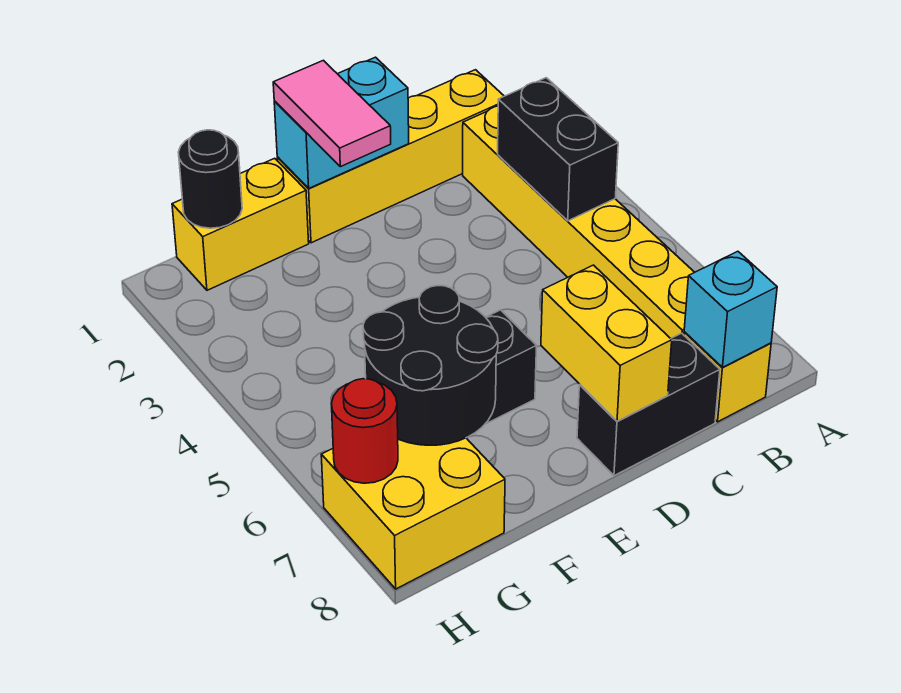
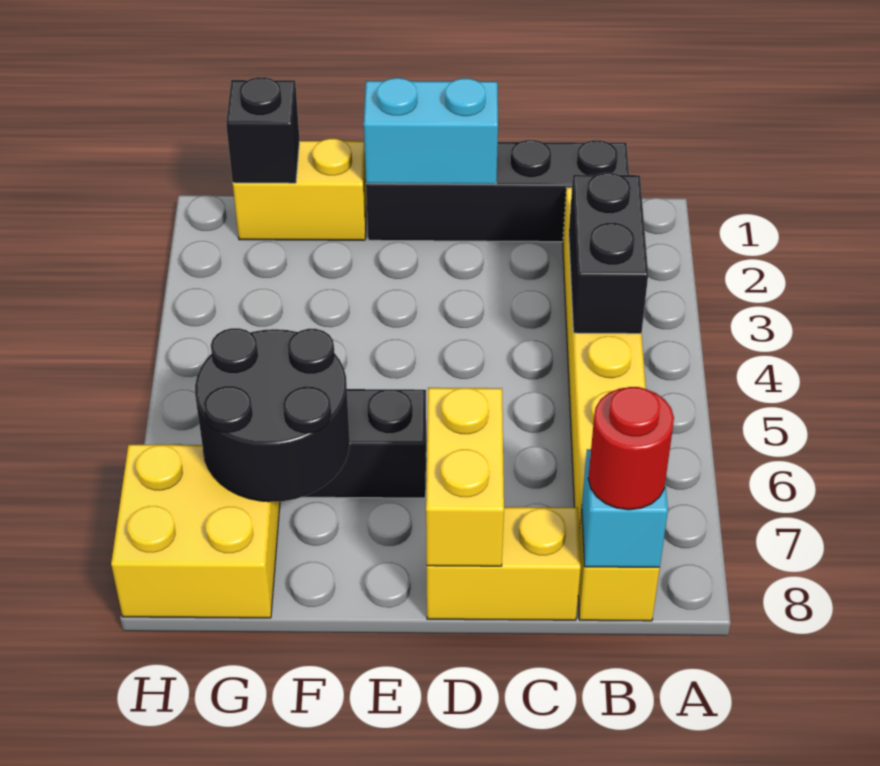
yellow 1x4 brick [277,70,504,243] -> black 1x4 brick [366,140,629,242]
black 1x2 brick [577,333,720,476] -> yellow 1x2 brick [427,507,581,620]
pink 1x2 tile [273,60,391,167] -> none
black 1x1 round brick [178,130,242,228] -> black 1x1 brick [226,77,300,183]
red 1x1 round brick [331,379,398,483] -> red 1x1 round brick moved to [588,387,674,510]

